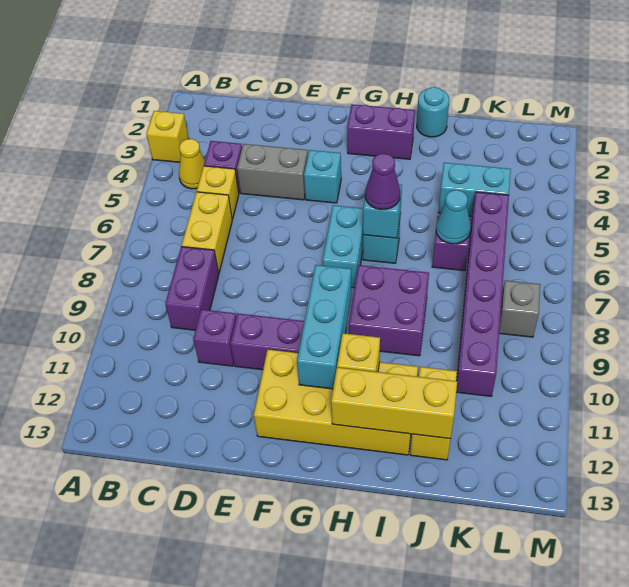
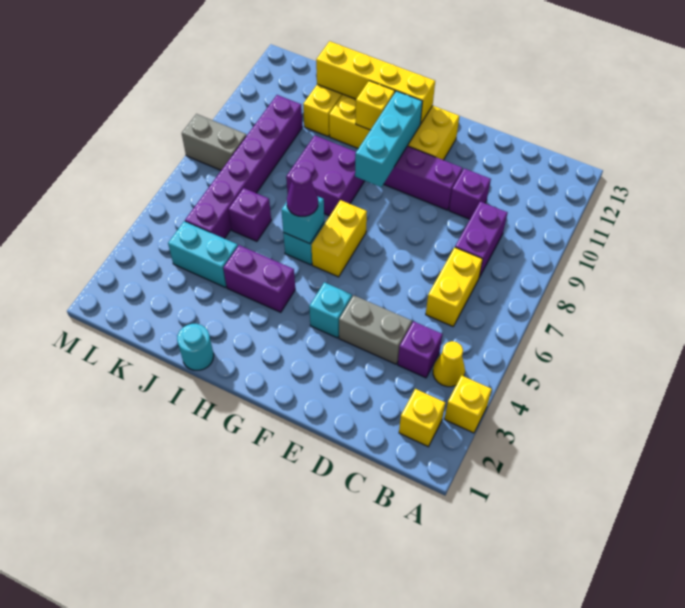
yellow 1x1 brick [197,166,239,219] -> yellow 1x1 brick moved to [399,389,445,447]
purple 1x2 brick [347,104,415,159] -> purple 1x2 brick moved to [223,245,295,312]
cyan 1x2 brick [322,205,363,288] -> yellow 1x2 brick [311,200,367,277]
yellow 1x3 brick [331,367,457,439] -> yellow 1x4 brick [316,41,435,124]
cyan 1x1 cone [436,190,471,244] -> none
grey 1x1 brick [499,281,540,337] -> grey 1x2 brick [182,114,247,170]

